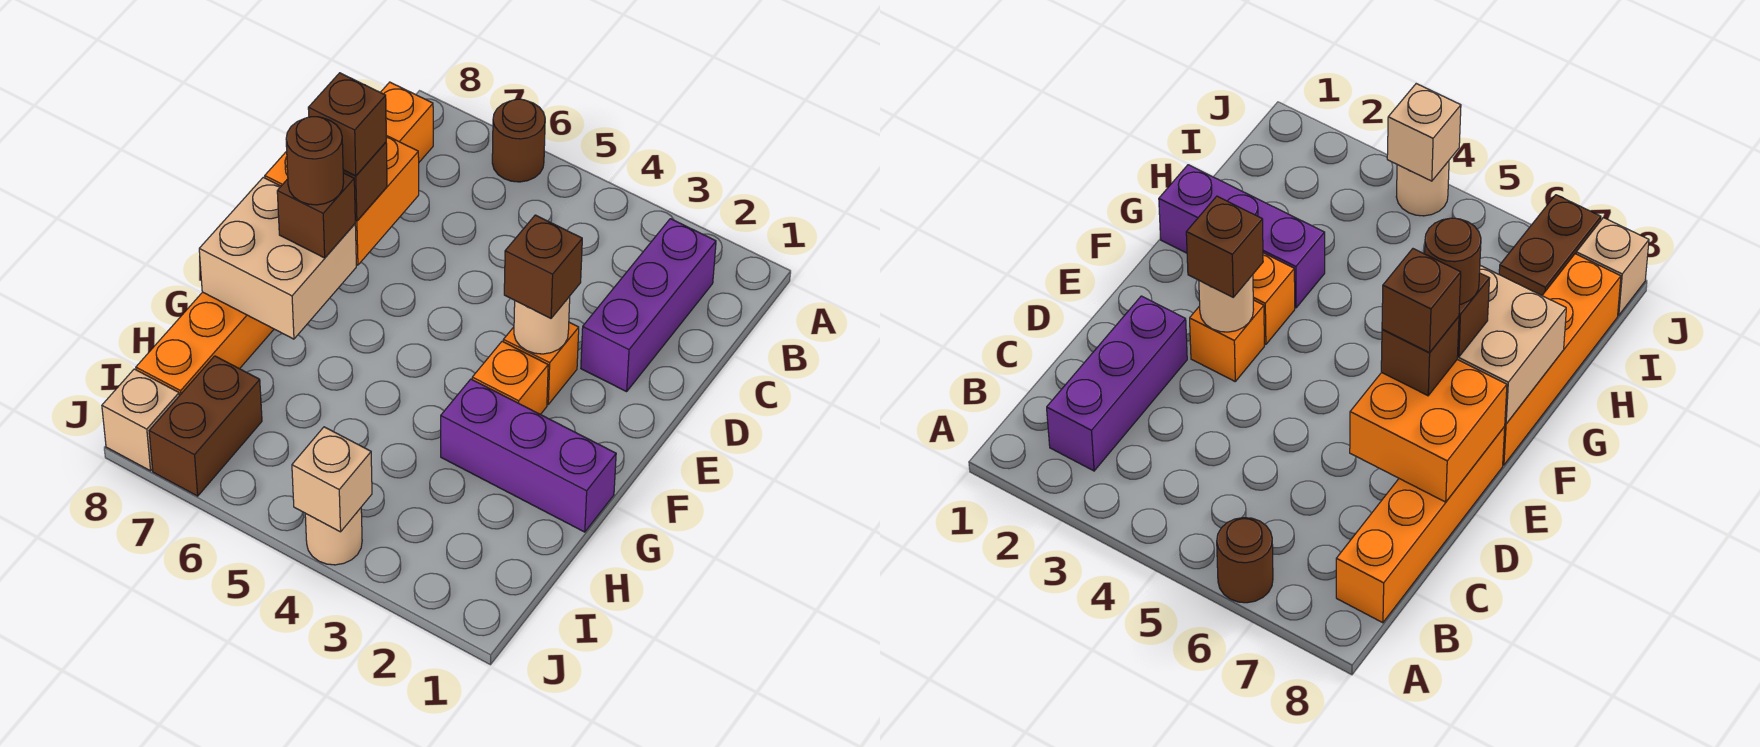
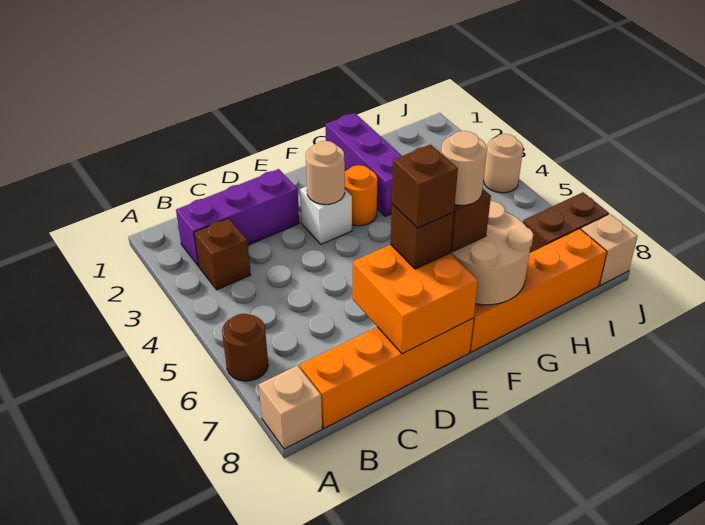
orange 1x1 brick [503,322,579,404] -> white 1x1 brick [300,186,352,244]
brown 1x1 brick [504,215,582,318] -> brown 1x1 brick moved to [194,218,251,290]
orange 1x1 brick [472,341,548,414] -> orange 1x1 round brick [345,165,378,226]
tan 2x2 brick [199,177,356,339] -> tan 2x2 round brick [450,201,533,305]
brown 1x1 round brick [286,117,344,205] -> tan 1x1 round brick [441,131,487,205]
tan 1x1 brick [292,427,372,532] -> tan 1x1 brick moved to [259,366,322,449]

